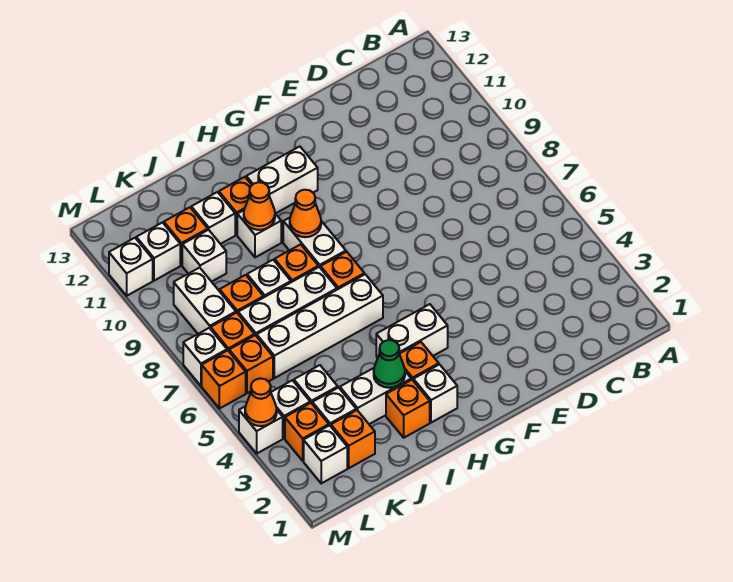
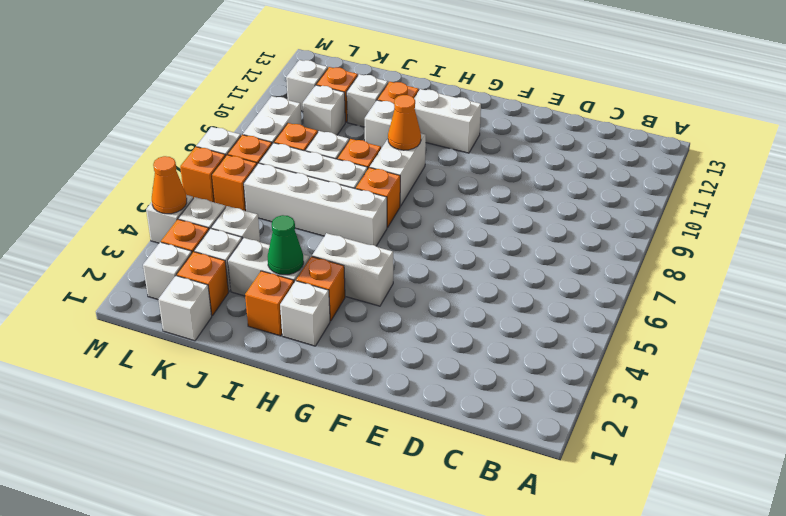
orange 1x1 cone [244,182,275,230] -> none
white 1x1 brick [109,238,153,296] -> white 1x1 brick moved to [158,276,212,341]

